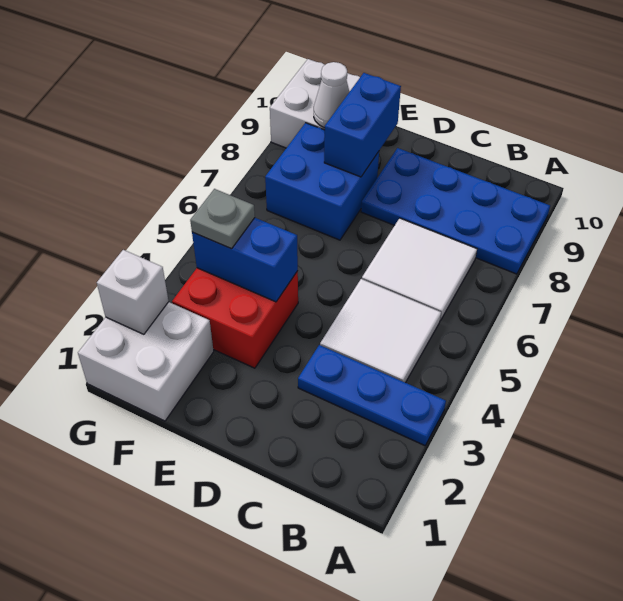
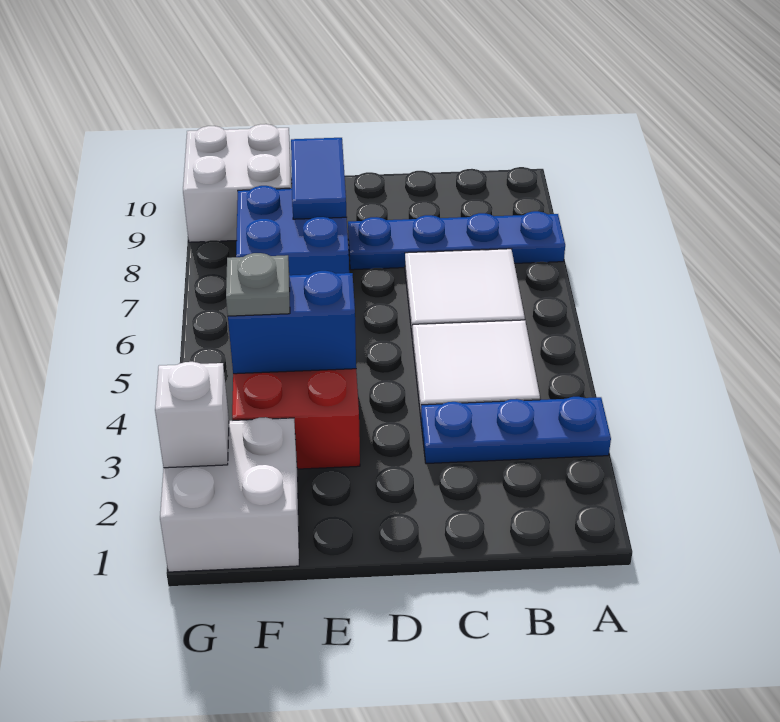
blue 2x4 plate [361,148,550,274] -> blue 1x4 plate [348,211,565,270]
blue 1x2 brick [324,73,401,177] -> blue 1x2 tile [291,138,347,219]
white 1x1 cone [314,62,349,128] -> none

